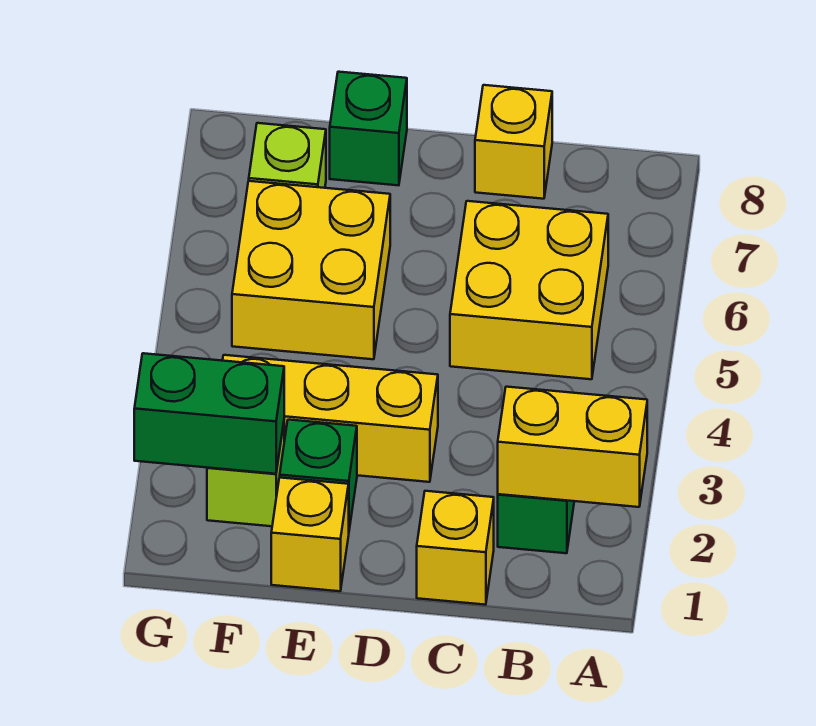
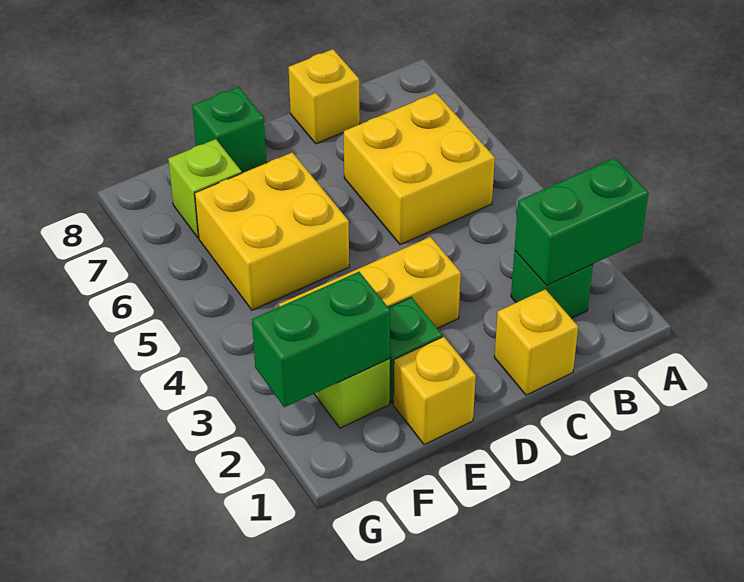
yellow 1x2 brick [498,387,647,507] -> green 1x2 brick [515,158,648,285]

